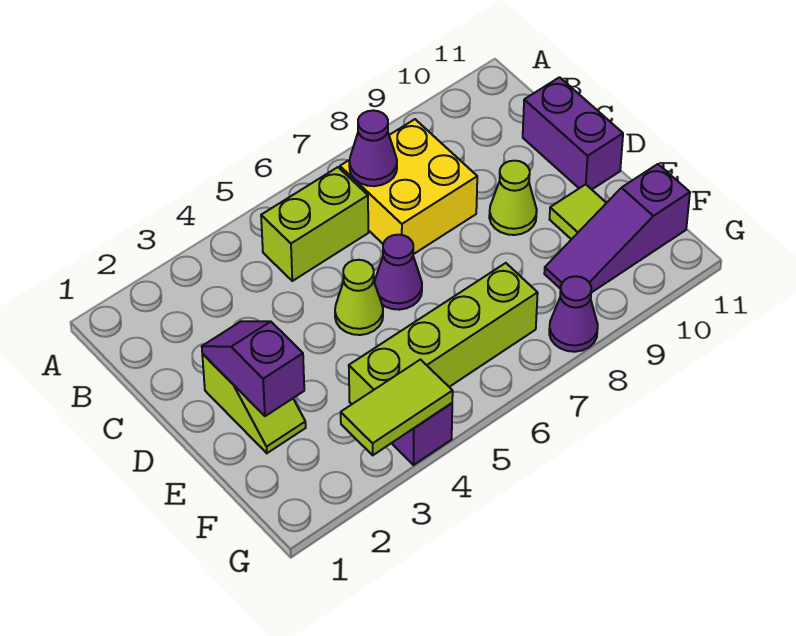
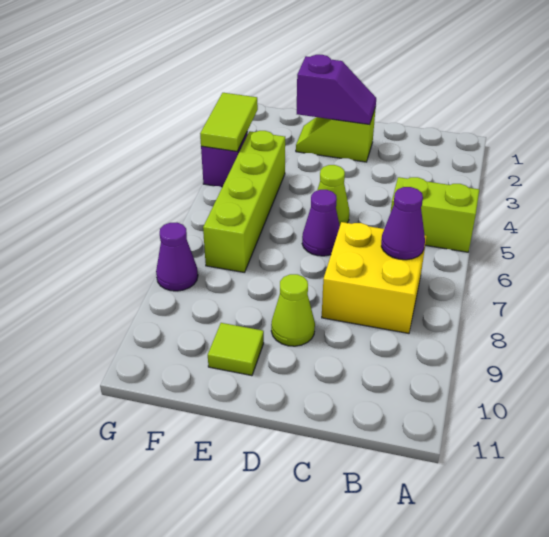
lime 1x2 brick [261,167,368,281] -> lime 1x2 brick turned to [391,177,479,252]
purple 1x2 brick [523,77,623,189] -> none
purple 1x3 slope [544,164,690,293] -> none

